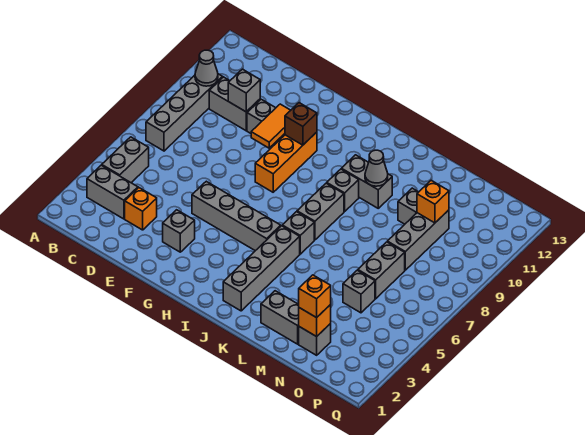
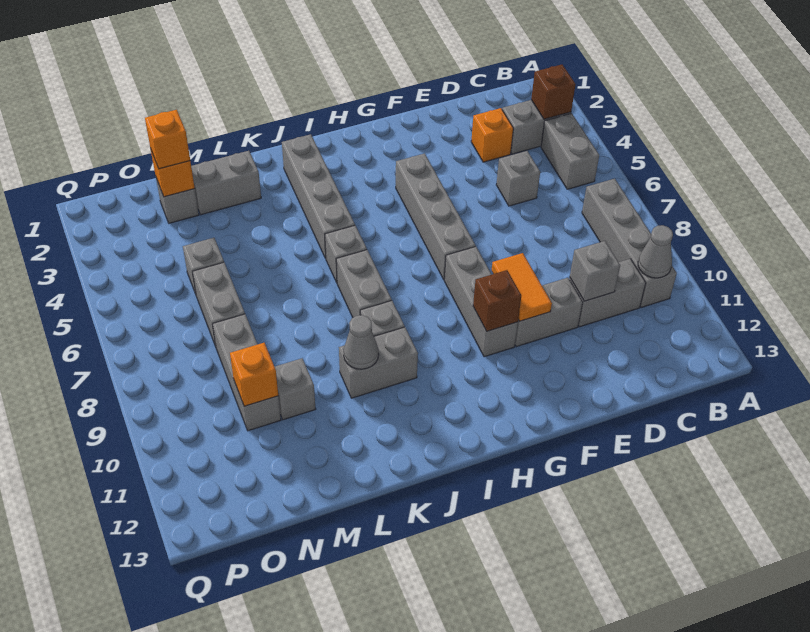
none -> brown 1x1 brick [531,65,576,119]
grey 1x1 brick [163,210,195,252] -> grey 1x1 brick moved to [496,151,540,206]
grey 1x4 brick [192,181,281,251] -> grey 1x4 brick turned to [396,153,476,279]
orange 1x3 brick [255,132,317,192] -> grey 1x3 brick [444,246,518,357]

